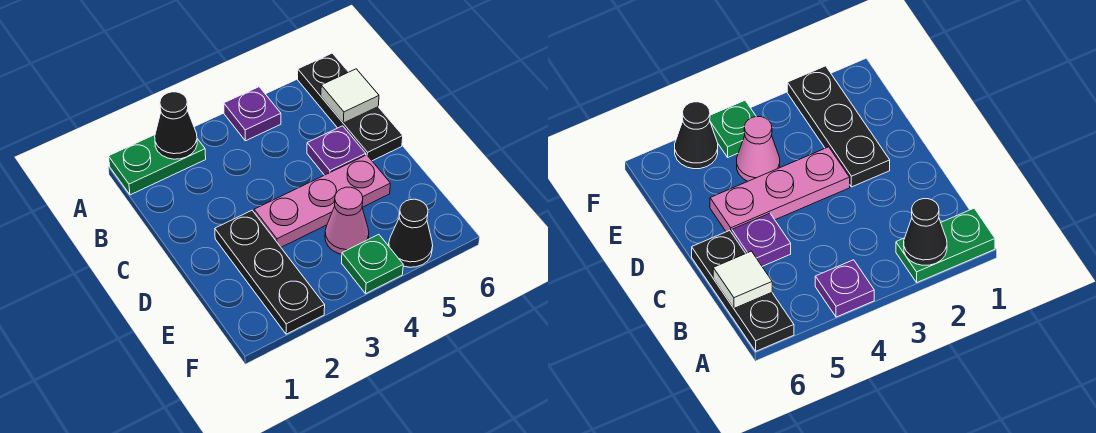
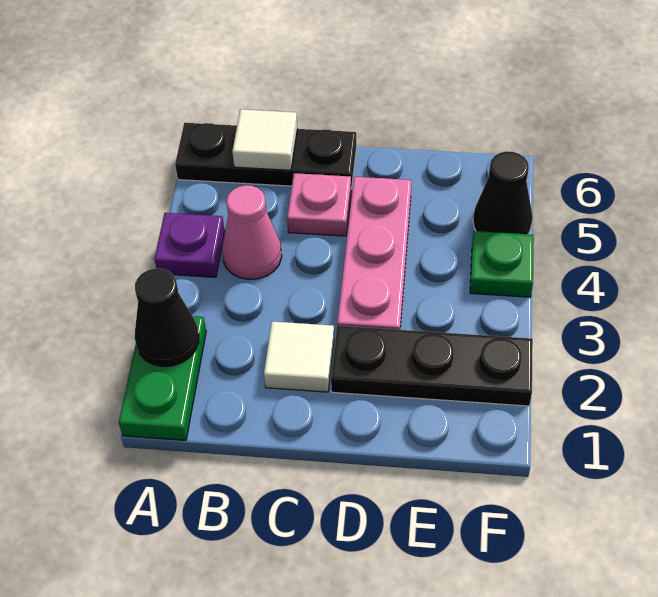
none -> white 1x1 tile [264,321,334,392]
purple 1x1 plate [307,126,366,175] -> pink 1x1 plate [287,173,351,236]
pink 1x1 cone [325,187,369,254] -> pink 1x1 cone moved to [222,185,282,280]

